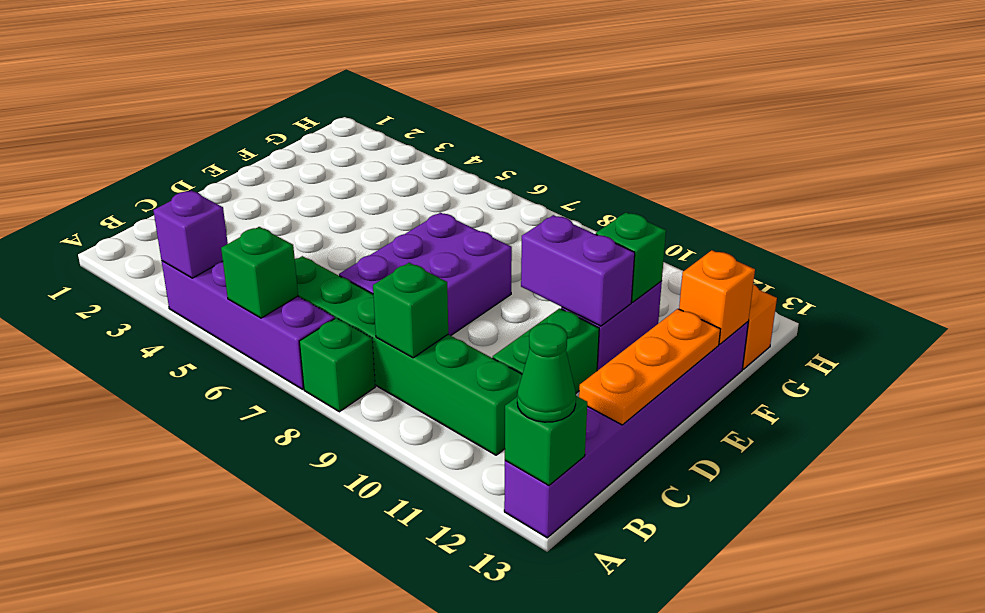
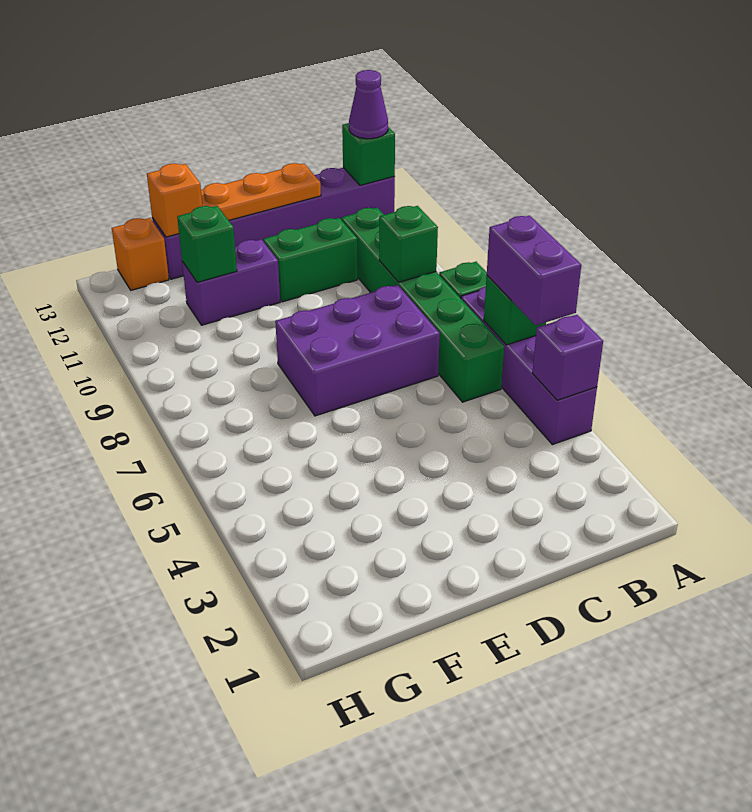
green 1x1 cone [517,323,576,422] -> purple 1x1 cone [349,70,388,139]
purple 1x2 brick [521,215,635,326] -> purple 1x2 brick moved to [487,216,581,325]

